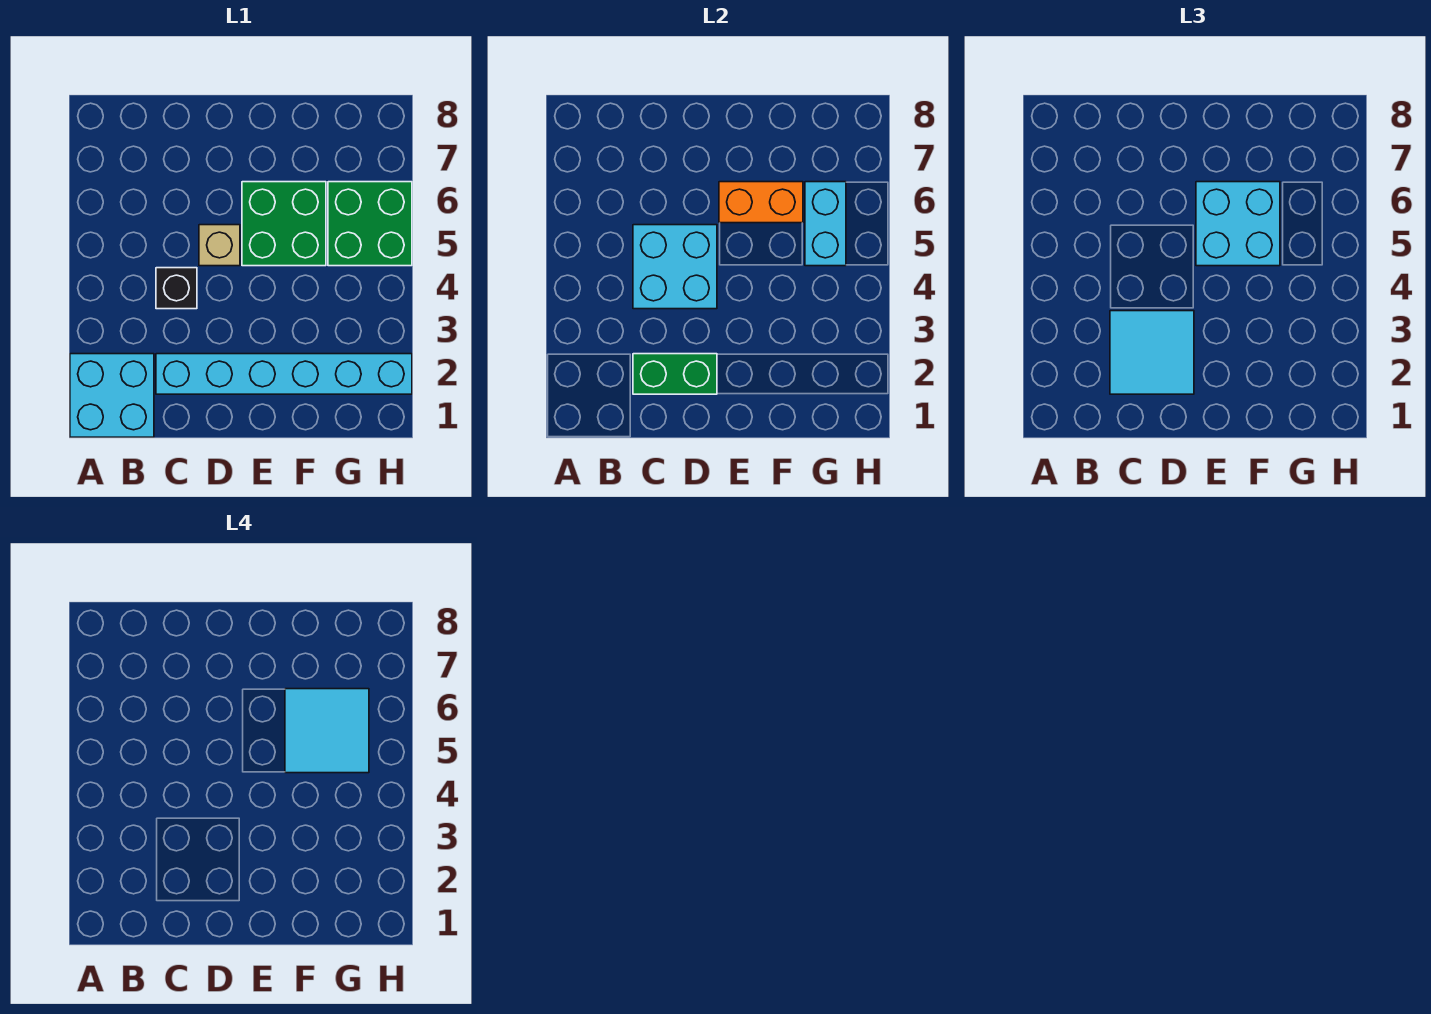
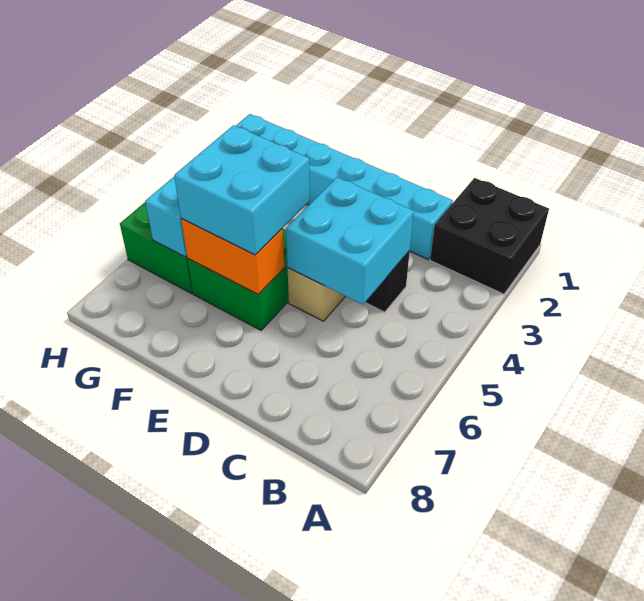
cyan 2x2 brick [70,354,154,437] -> black 2x2 brick [430,178,549,294]
green 1x2 brick [633,354,717,394] -> none
cyan 2x2 tile [1110,311,1194,394] -> none
cyan 2x2 tile [285,689,369,773] -> none

